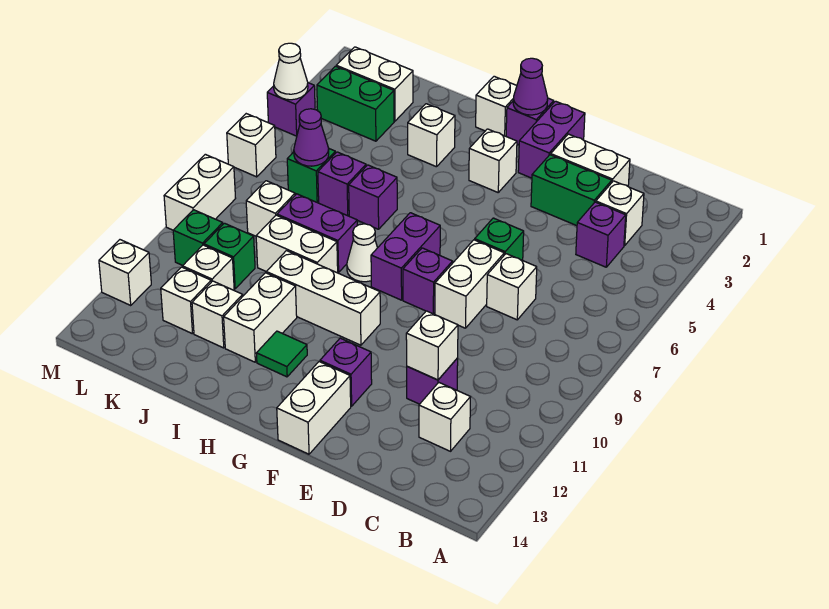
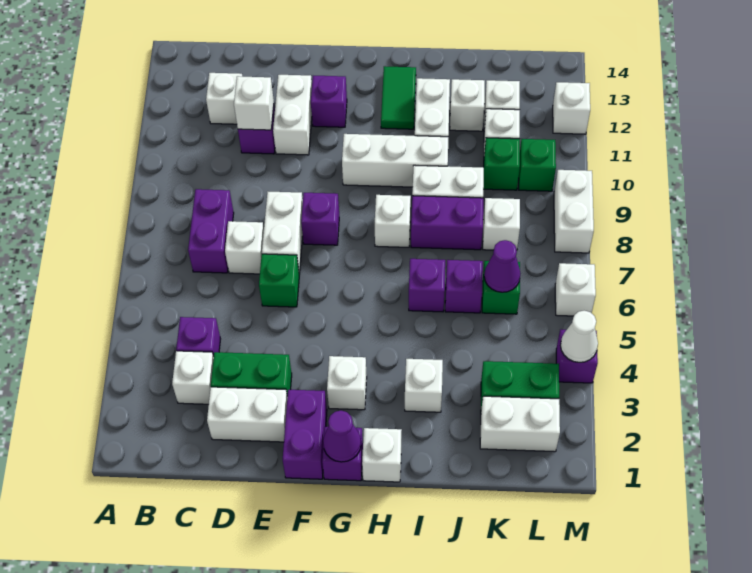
white 1x2 brick [277,362,351,454] -> white 1x2 brick moved to [273,75,312,155]
purple 1x2 brick [371,213,440,300] -> purple 1x2 brick moved to [188,189,234,273]
white 1x1 cone [347,224,377,282] -> white 1x1 brick [375,195,411,247]
green 1x1 tile [256,331,307,377] -> green 1x2 tile [381,66,416,129]

